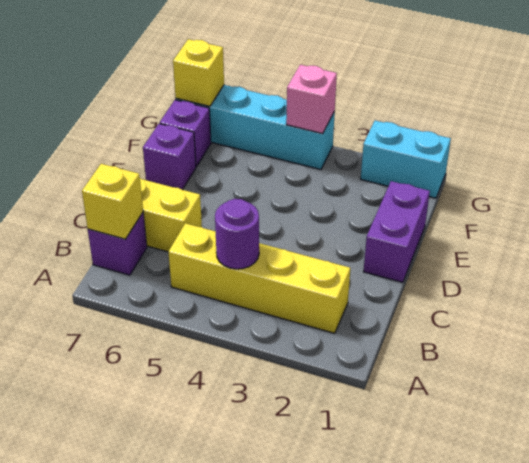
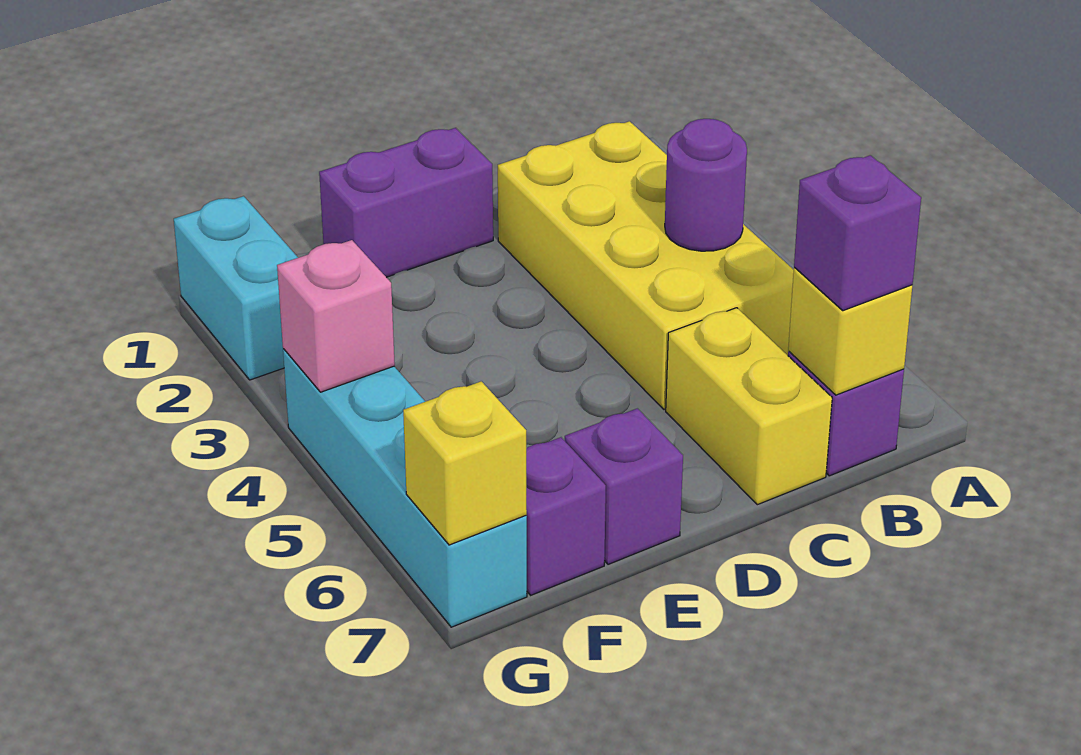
yellow 1x4 brick [168,223,350,333] -> yellow 2x4 brick [498,121,794,409]
none -> purple 1x1 brick [794,155,921,311]

